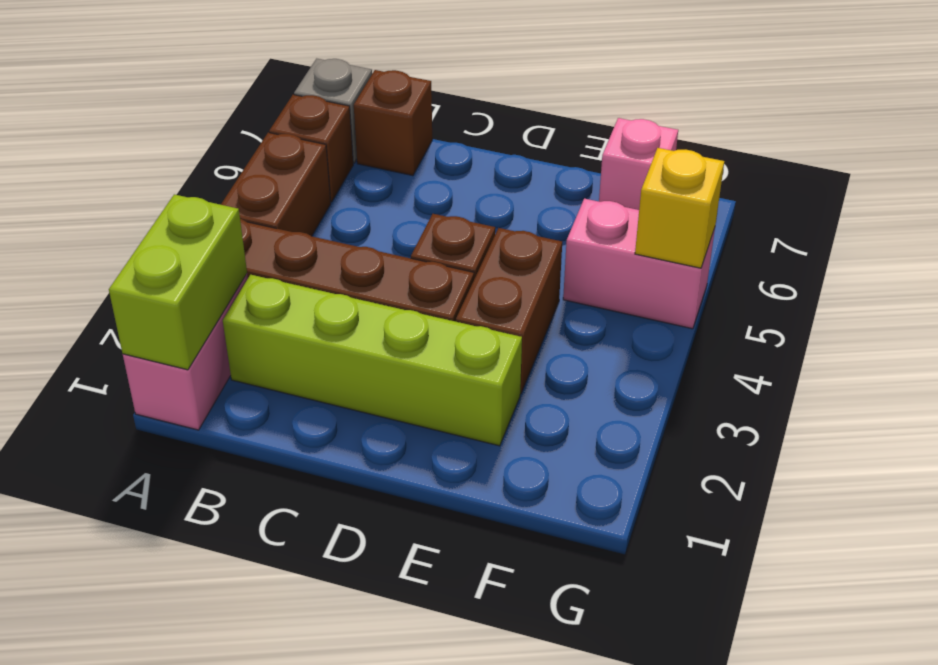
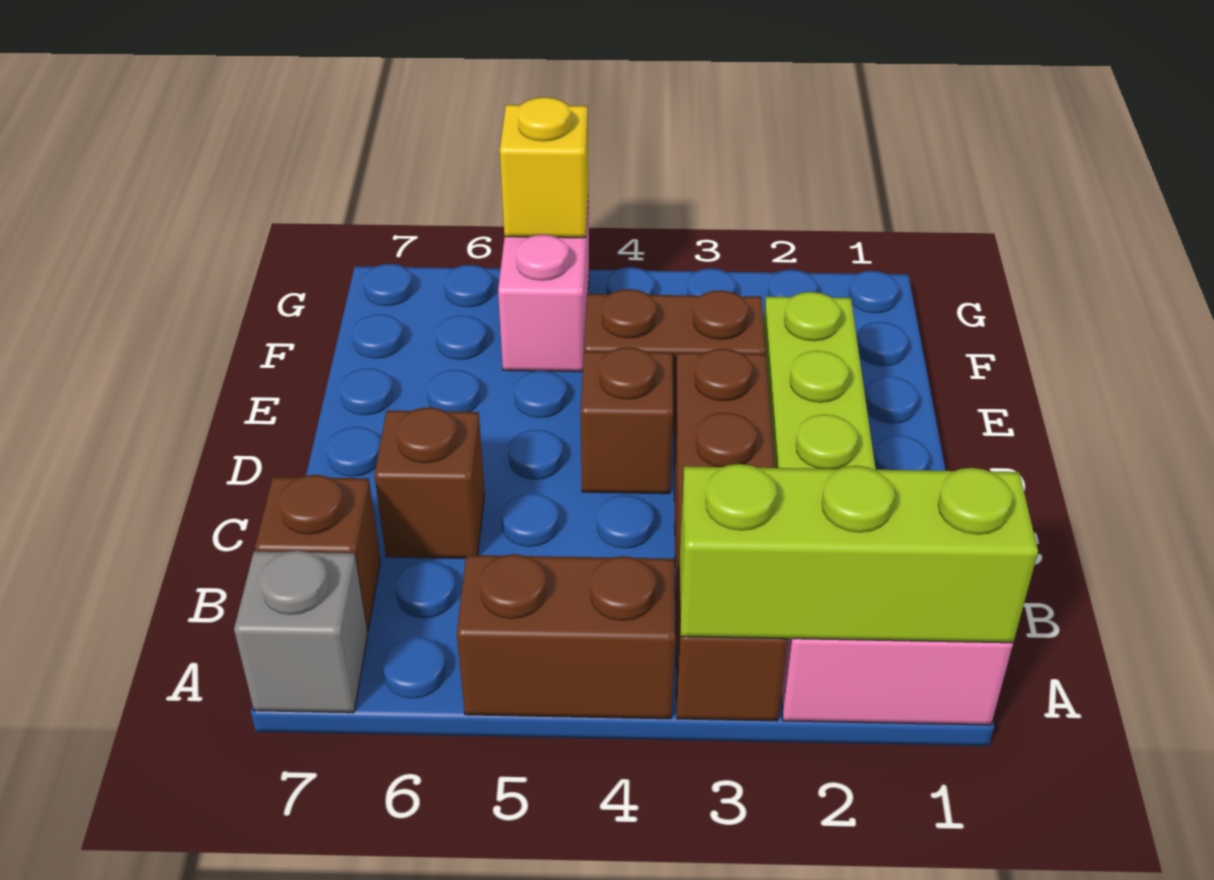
lime 1x2 brick [109,194,247,370] -> lime 1x3 brick [680,464,1038,643]
brown 1x1 brick [269,95,353,202] -> brown 1x1 brick moved to [374,407,485,558]
pink 1x1 brick [599,118,678,210] -> none

